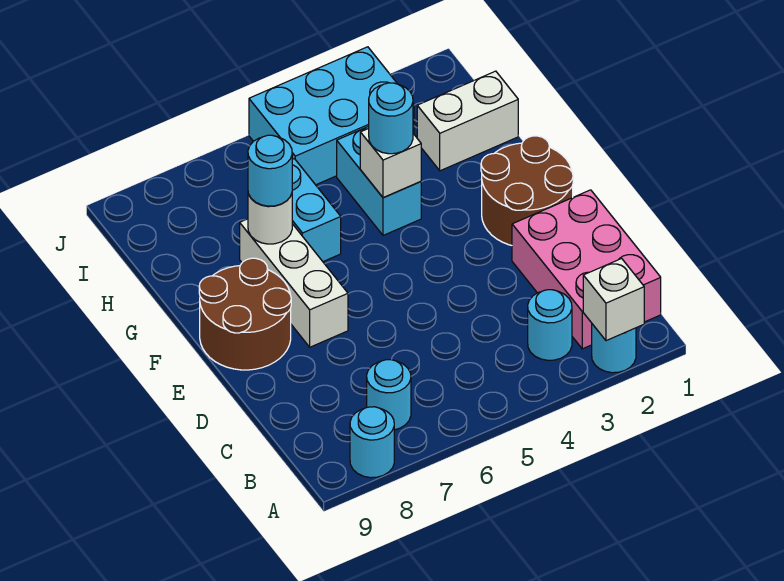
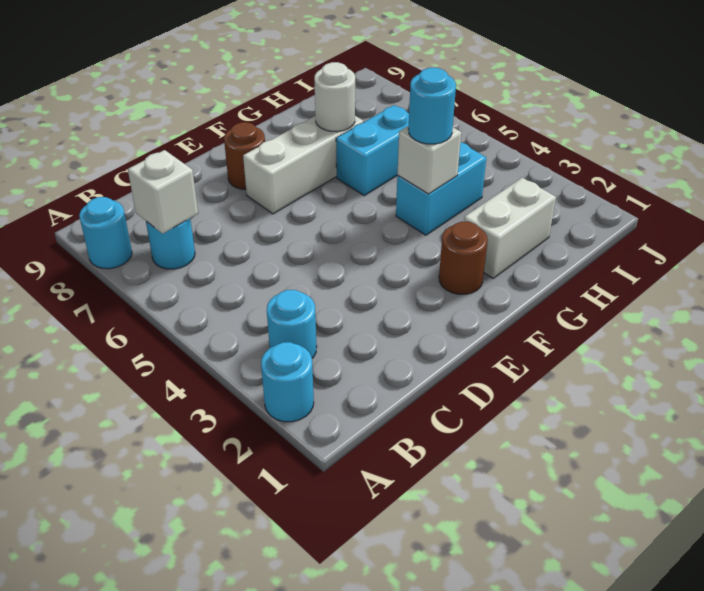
white 1x1 brick [583,259,644,341] -> white 1x1 brick moved to [128,150,198,234]
pink 2x3 brick [512,190,661,349] -> none
brown 2x2 round brick [481,136,573,245] -> brown 1x1 round brick [439,222,488,294]
brown 2x2 round brick [199,258,291,370] -> brown 1x1 round brick [224,122,265,189]
cyan 1x1 round brick [248,135,292,206] -> none
white 1x2 brick [417,71,518,171] -> white 1x2 brick turned to [464,178,556,278]
cyan 2x3 brick [249,47,414,185] -> none

